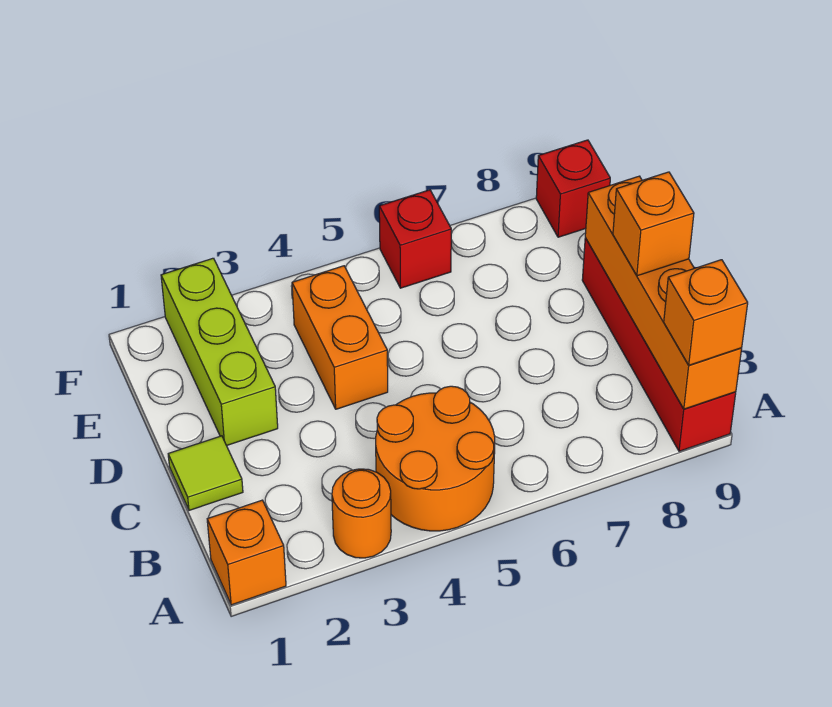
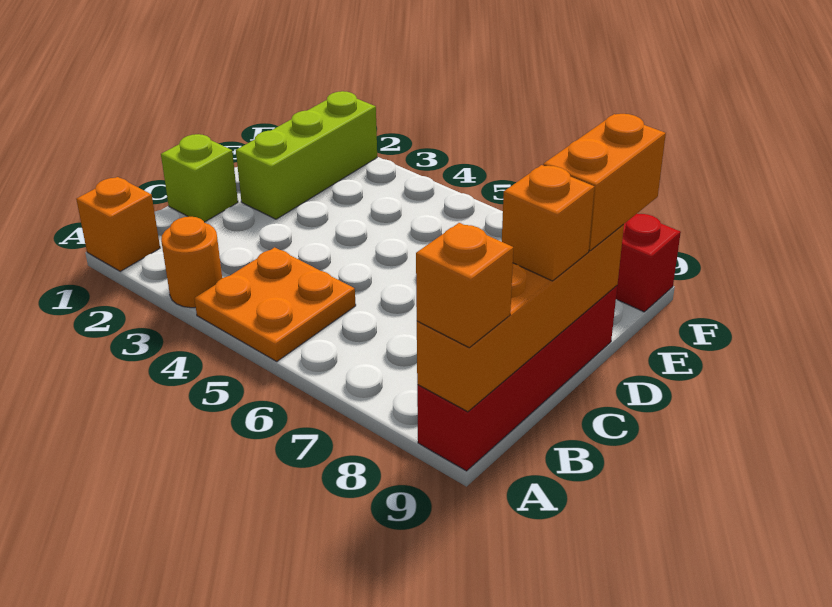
orange 2x2 round brick [376,386,495,531] -> orange 2x2 plate [194,247,356,361]
lime 1x1 tile [168,436,243,510] -> lime 1x1 brick [161,134,238,222]
orange 1x2 brick [292,266,388,409] -> orange 1x2 brick moved to [543,114,666,251]
red 1x1 brick [379,190,451,288] -> none

